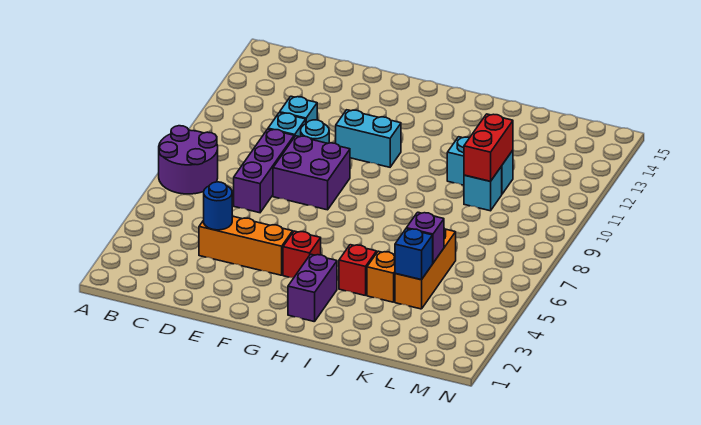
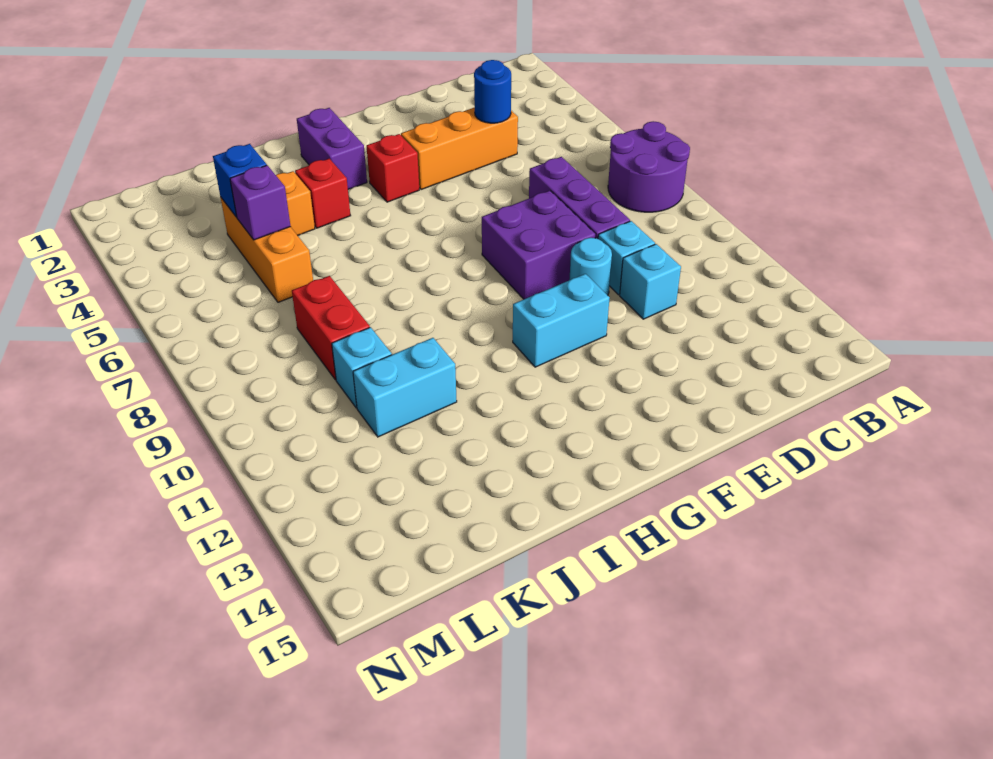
red 1x2 brick [464,114,513,181] -> red 1x2 brick moved to [292,276,370,380]

